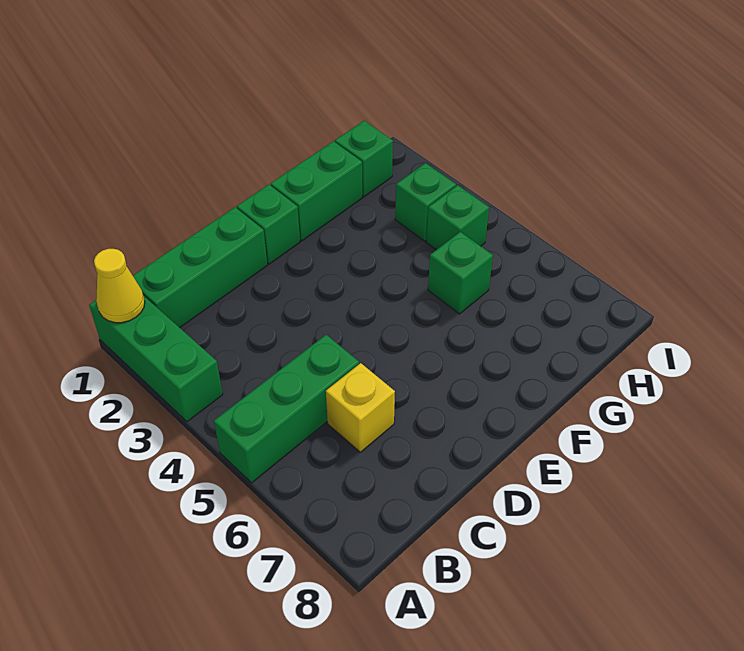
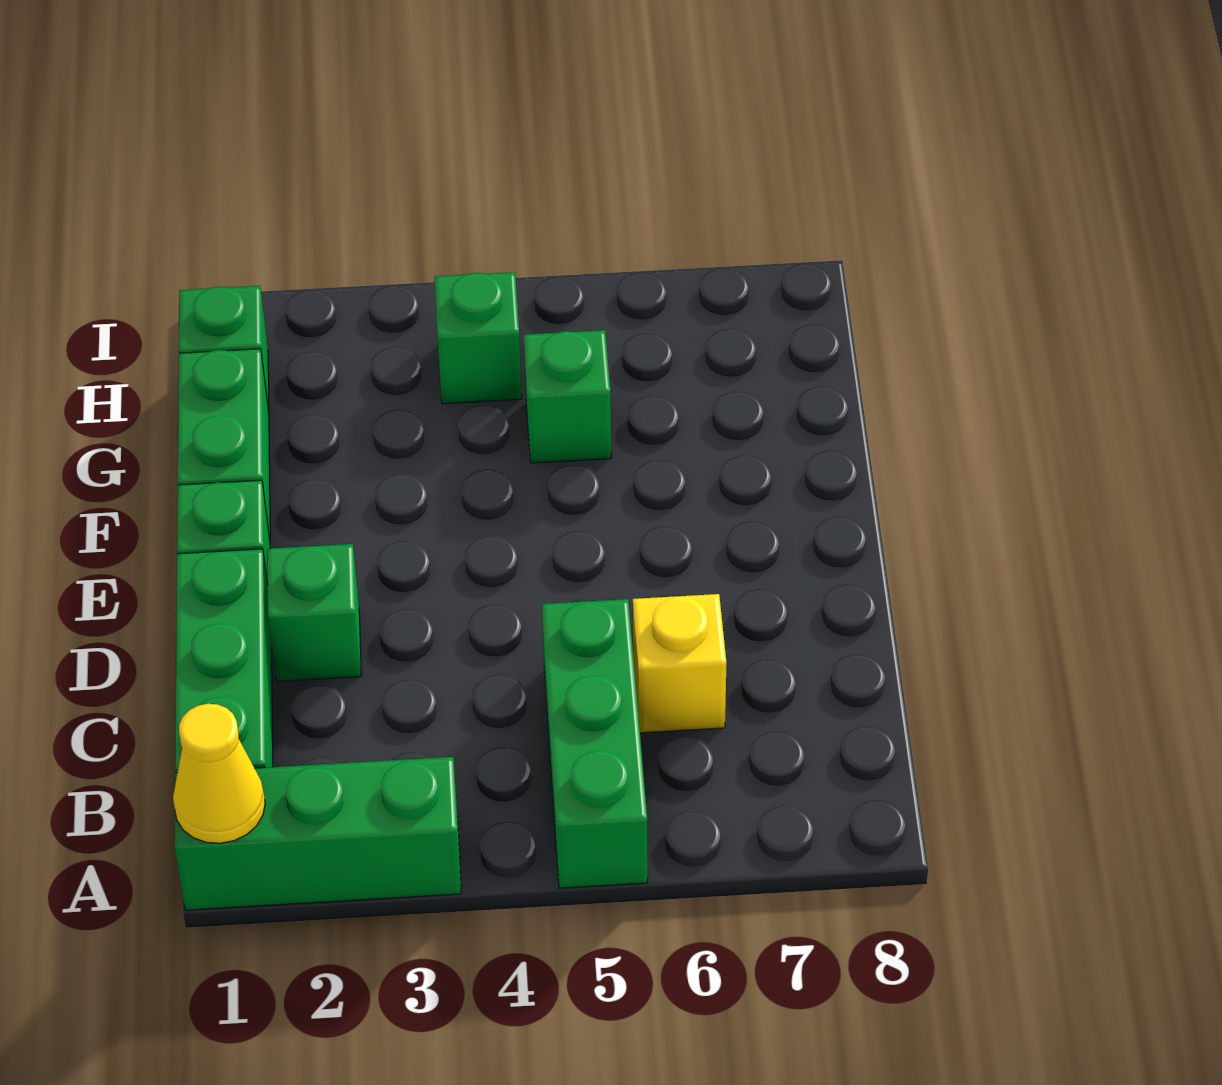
green 1x1 brick [395,163,456,241] -> green 1x1 brick moved to [267,544,361,682]

